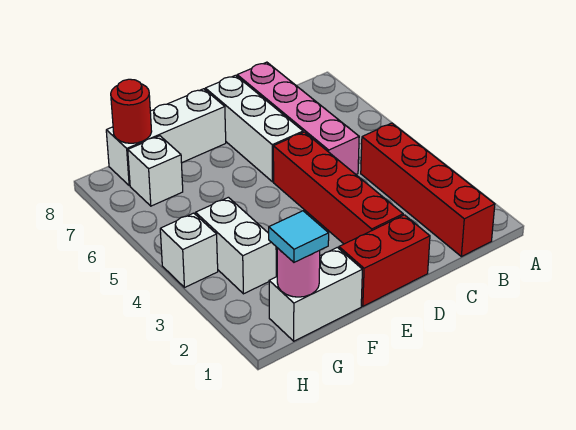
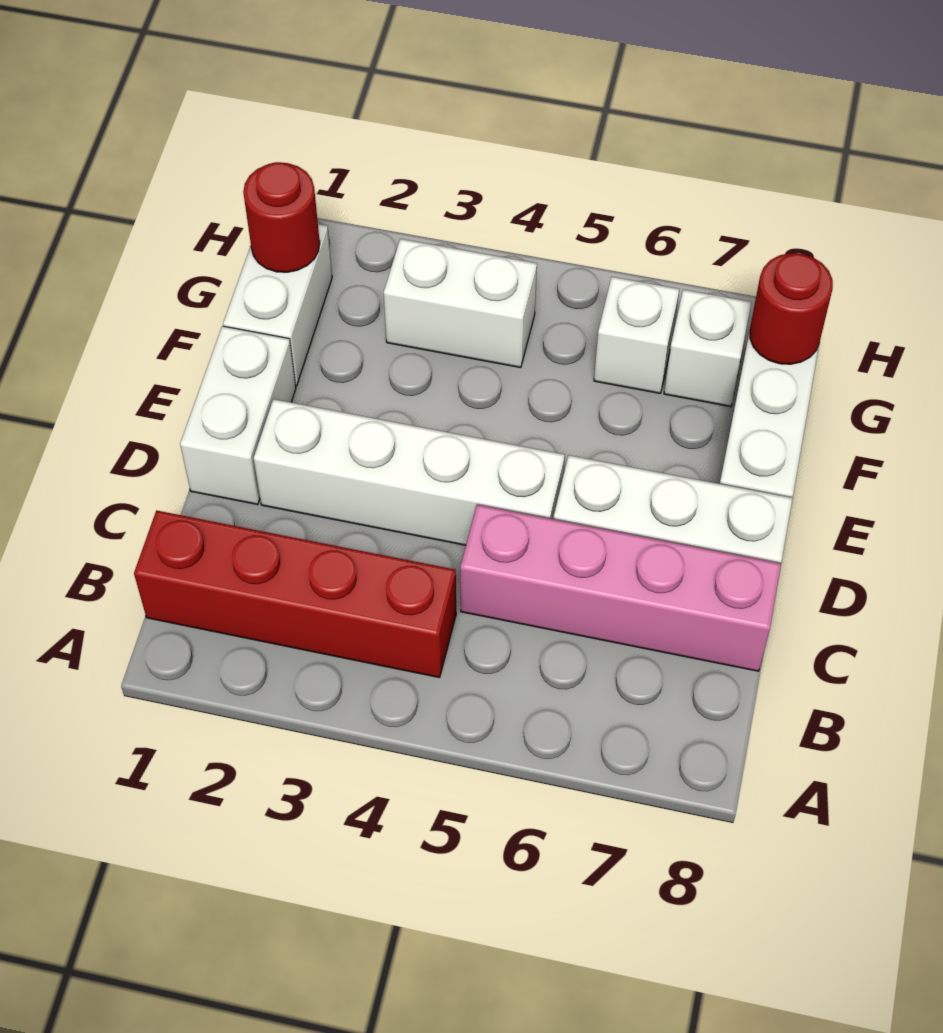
red 1x2 brick [339,215,430,306] -> white 1x2 brick [180,326,296,505]
red 1x4 brick [273,132,403,244] -> white 1x4 brick [254,399,565,545]
pink 1x1 round brick [277,248,320,297] -> red 1x1 round brick [243,162,320,272]
cyan 1x1 tile [269,211,329,262] -> none
white 1x1 brick [160,213,218,288] -> white 1x1 brick moved to [594,277,679,393]

